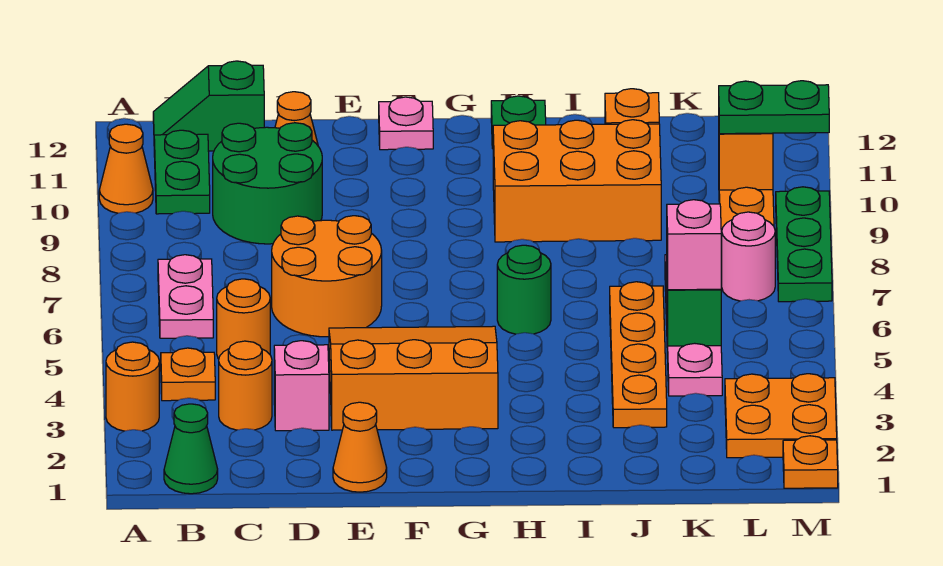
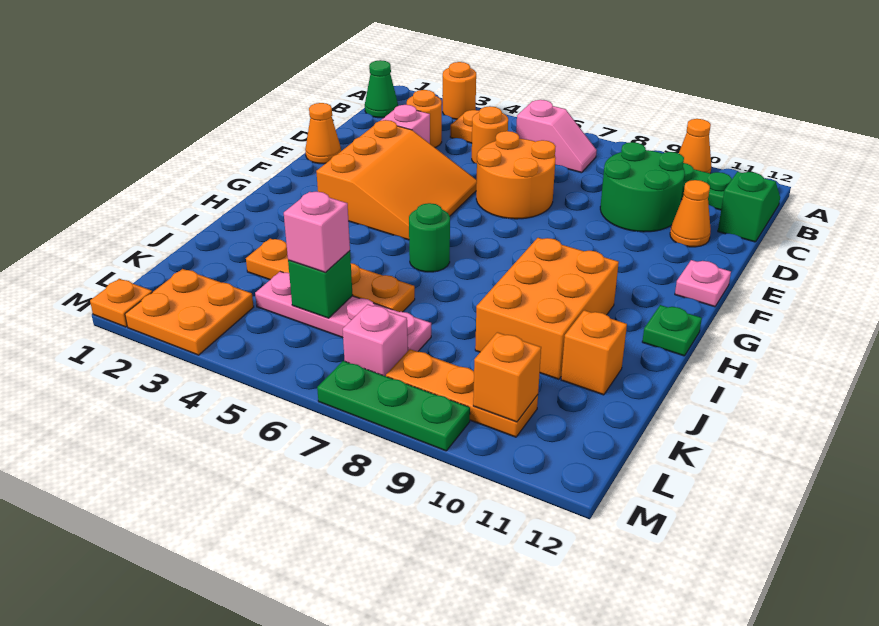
pink 1x2 plate [158,255,213,338] -> pink 1x2 slope [516,100,597,173]
pink 1x1 round brick [721,212,775,301] -> pink 1x1 brick [343,304,408,376]
green 1x2 plate [719,81,829,134] -> none

